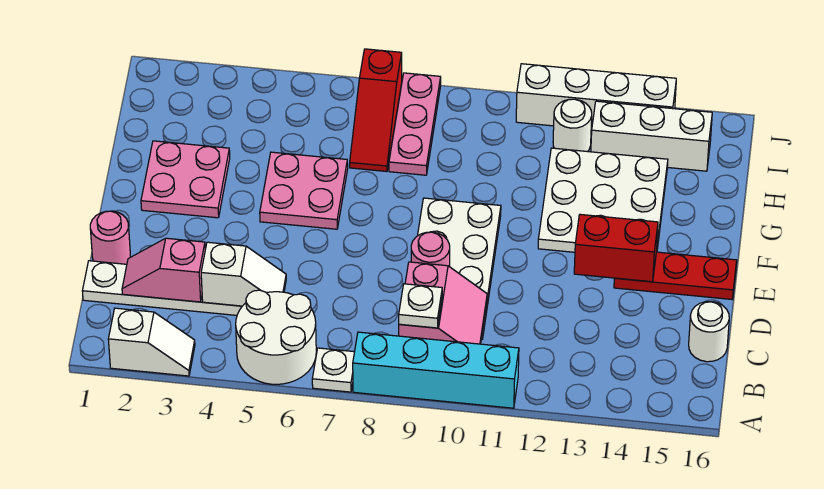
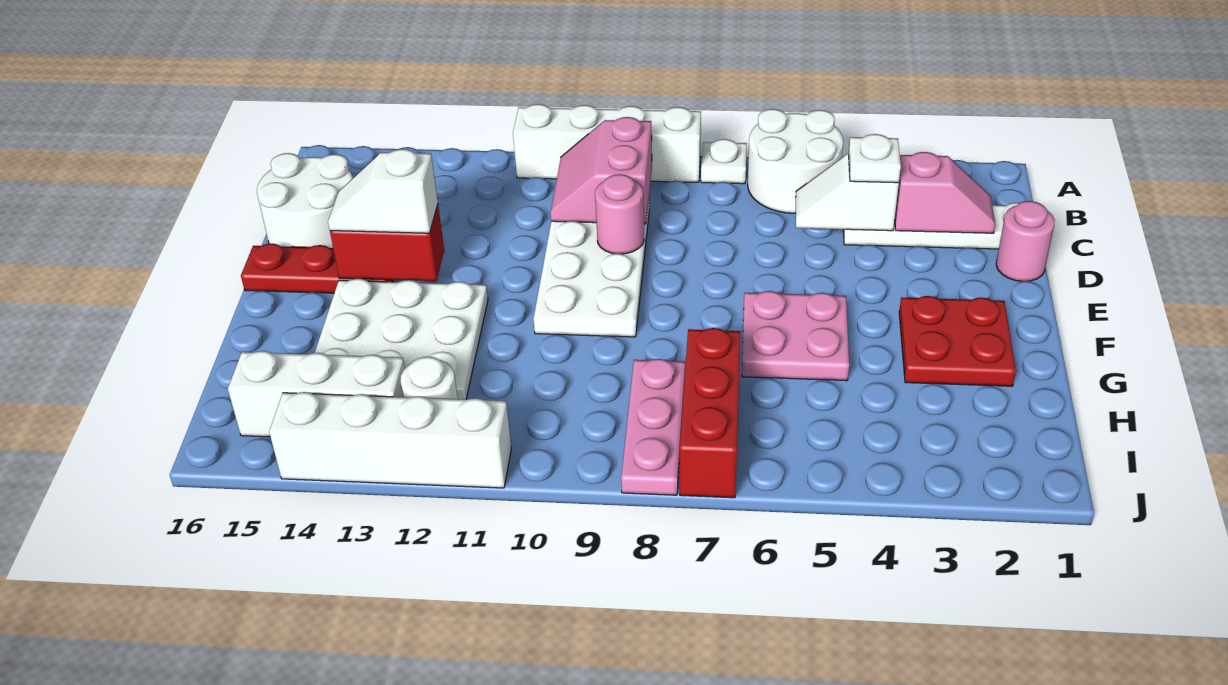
white 1x2 slope [108,308,195,376] -> white 1x2 slope moved to [328,149,438,233]
cyan 1x4 brick [353,332,519,408] -> white 1x4 brick [513,104,701,182]
white 1x1 plate [399,284,442,328] -> white 1x1 plate moved to [849,134,901,183]
white 1x1 round brick [689,302,729,362] -> white 2x2 round brick [257,153,353,248]
pink 2x2 plate [141,141,230,218] -> red 2x2 plate [899,296,1016,386]
red 1x3 slope [350,49,402,172] -> red 1x3 brick [680,328,741,498]

